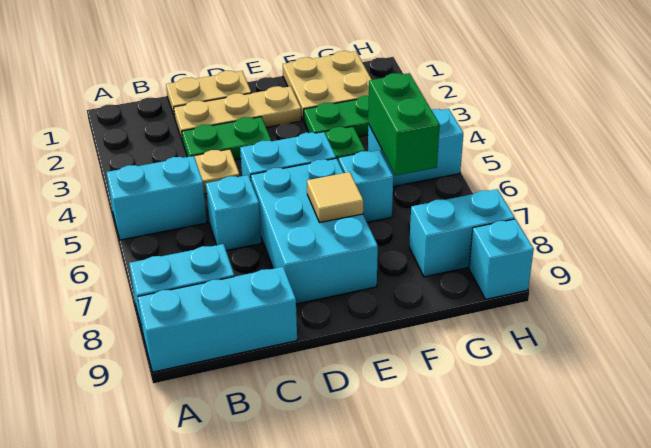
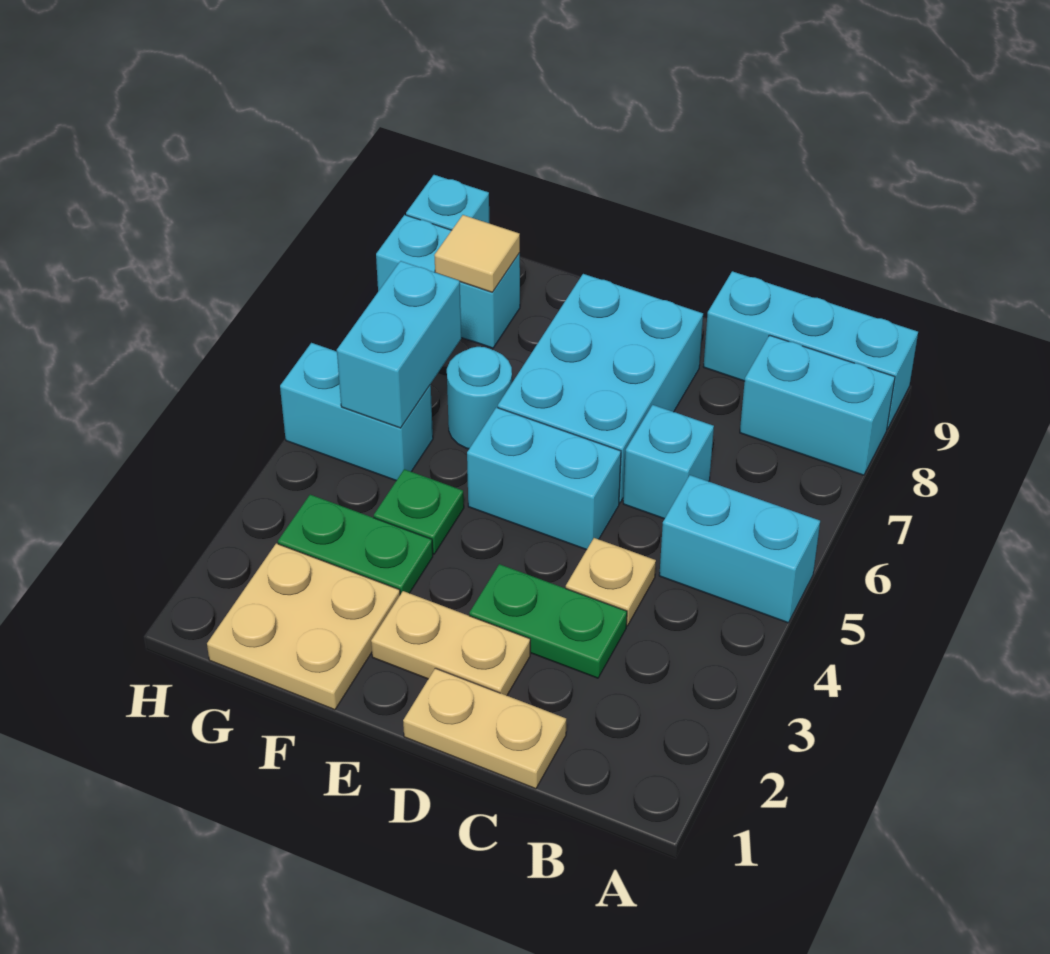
tan 1x3 plate [174,86,301,142] -> tan 1x2 plate [371,591,530,696]
tan 1x1 tile [307,172,363,222] -> tan 1x1 tile moved to [434,215,520,292]
cyan 1x1 brick [339,150,393,222] -> cyan 1x1 round brick [447,347,512,449]
green 1x2 brick [368,73,440,175] -> cyan 1x2 brick [337,261,461,428]

